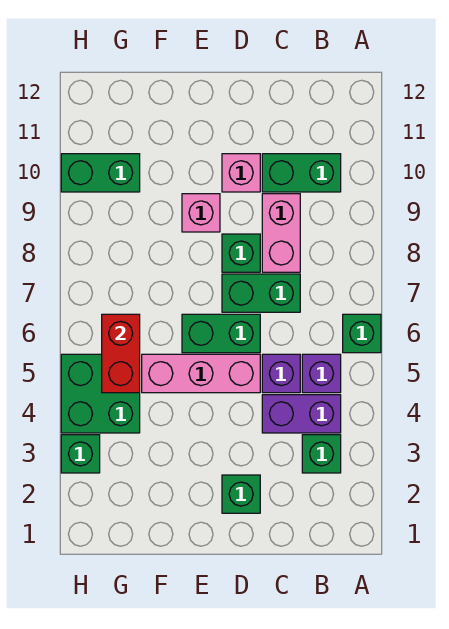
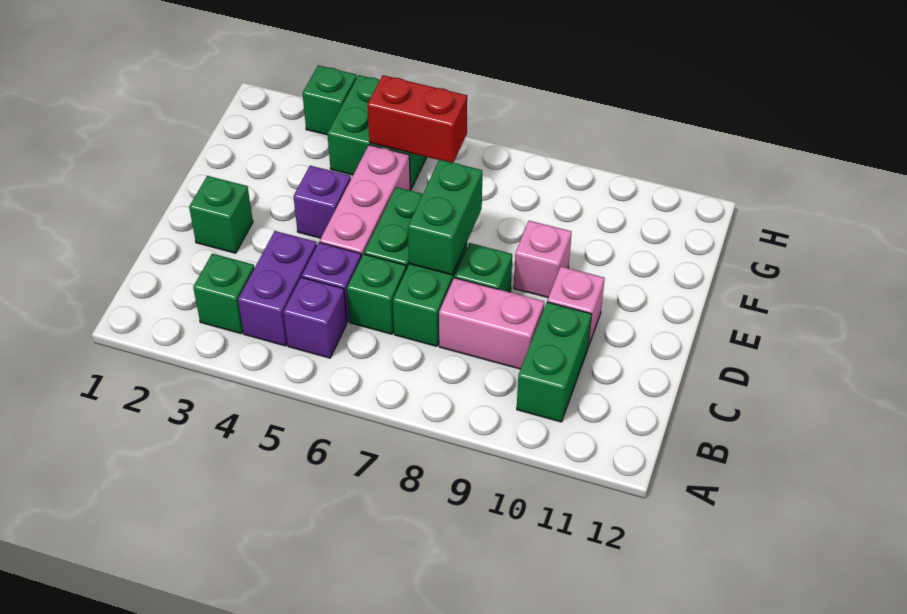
green 1x1 brick [343,314,381,353] -> green 1x1 brick moved to [347,254,406,334]
none -> purple 1x1 brick [293,166,351,238]
green 1x2 brick [61,154,140,192] -> green 1x2 brick moved to [408,160,482,275]

